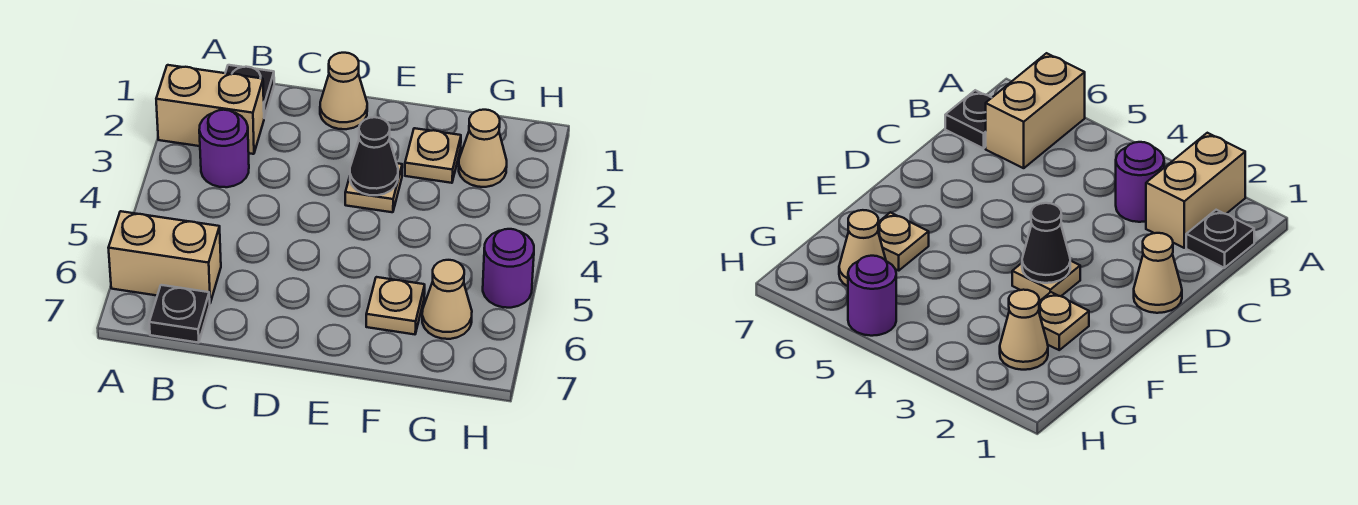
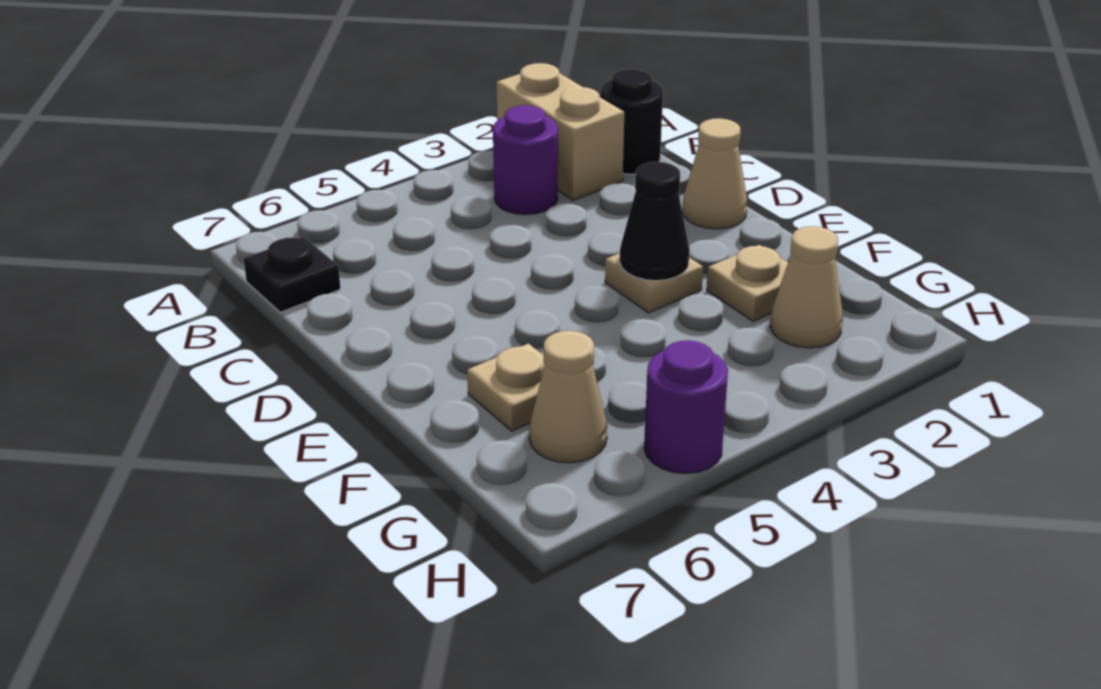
tan 1x2 brick [109,211,221,303] -> none
black 1x1 plate [226,65,274,118] -> black 1x1 round brick [600,69,663,174]

